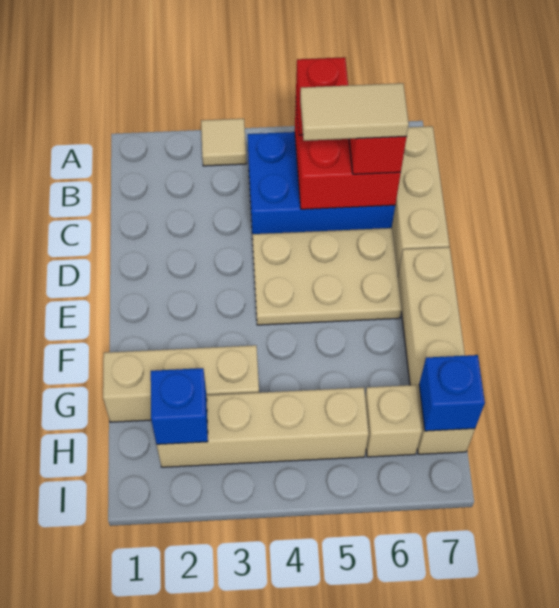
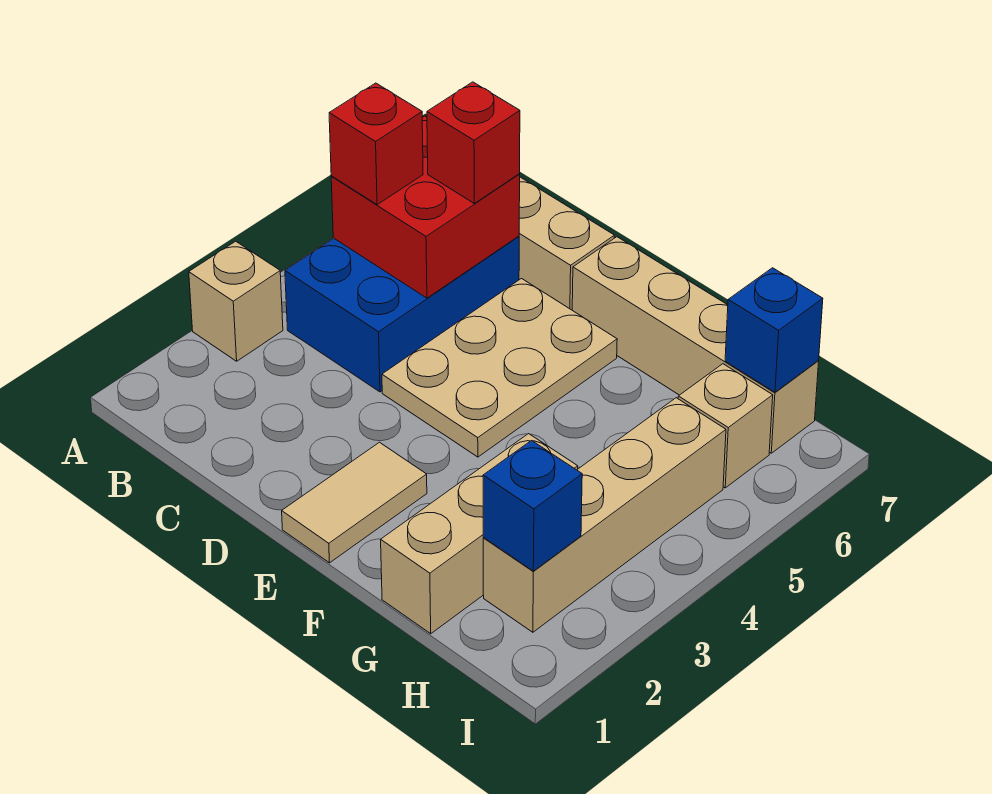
tan 1x1 tile [201,119,246,166] -> tan 1x1 brick [189,241,283,361]
tan 1x2 tile [300,83,409,141] -> tan 1x2 tile moved to [282,442,427,563]

